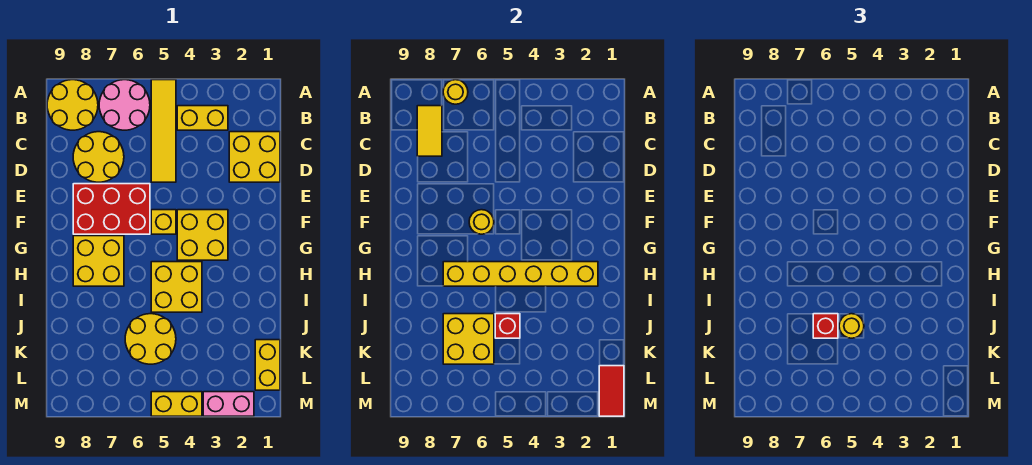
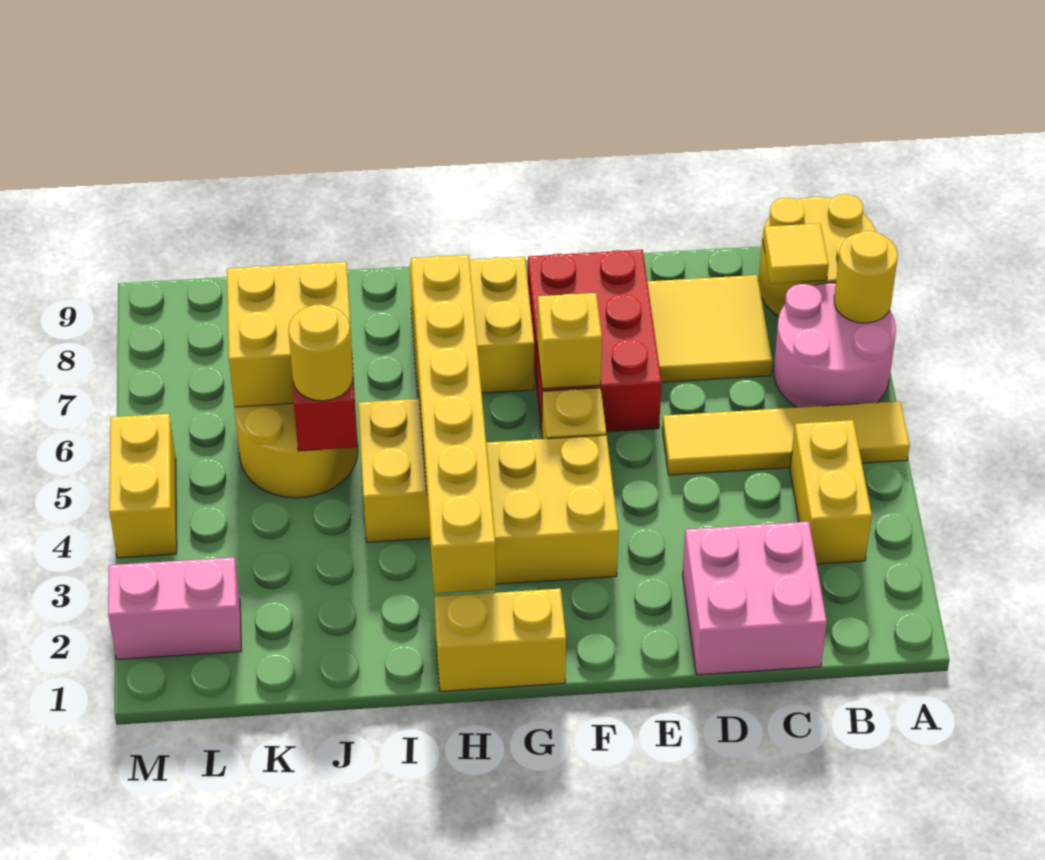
yellow 1x2 tile [417,106,442,156] -> yellow 1x1 tile [763,223,829,284]
yellow 2x2 brick [229,132,280,182] -> pink 2x2 brick [682,522,827,675]
yellow 2x2 round brick [73,132,124,182] -> yellow 2x2 tile [647,275,772,382]
yellow 1x1 round brick [469,210,494,234] -> yellow 1x1 brick [537,293,602,389]
red 1x1 brick [813,314,838,338] -> none
yellow 1x2 brick [255,340,280,390] -> yellow 1x2 brick moved to [434,589,566,691]
red 1x2 tile [599,366,624,416] -> none
pink 1x2 brick [203,392,254,416] -> pink 1x2 brick turned to [108,557,241,659]

